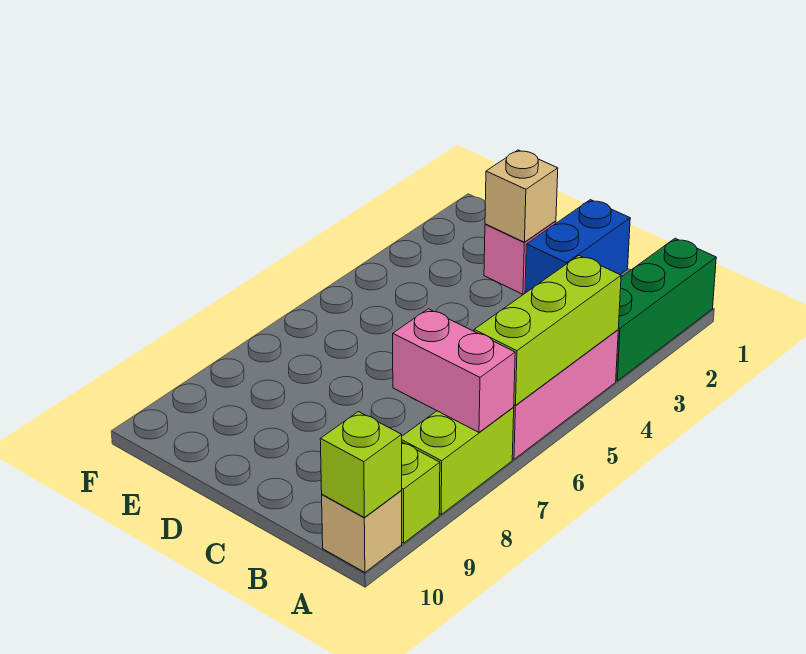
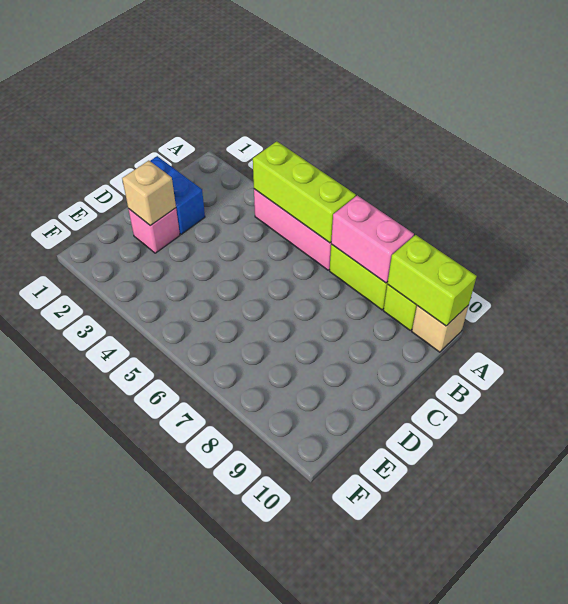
green 1x3 brick [616,238,716,381] -> none
pink 1x2 brick [393,309,515,432] -> pink 1x2 brick turned to [331,196,414,283]
lime 1x1 brick [320,412,402,517] -> lime 1x2 brick [388,235,477,326]

